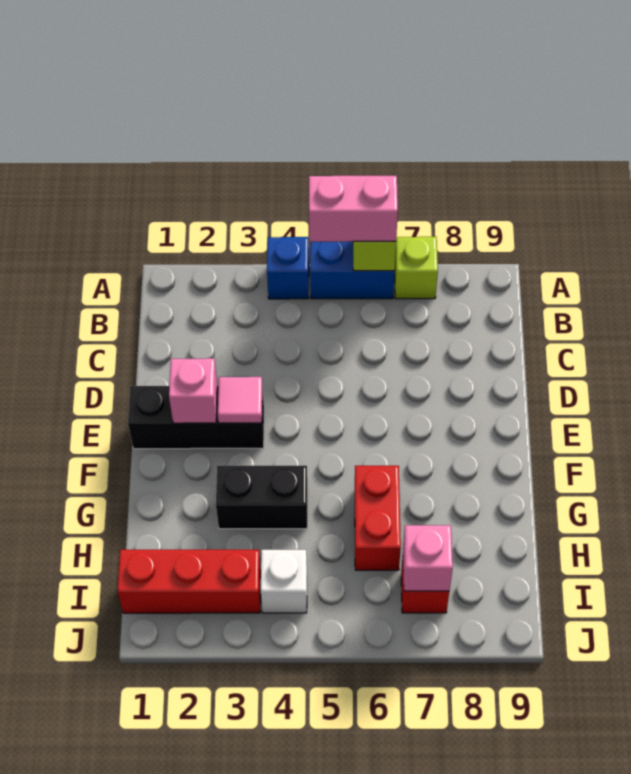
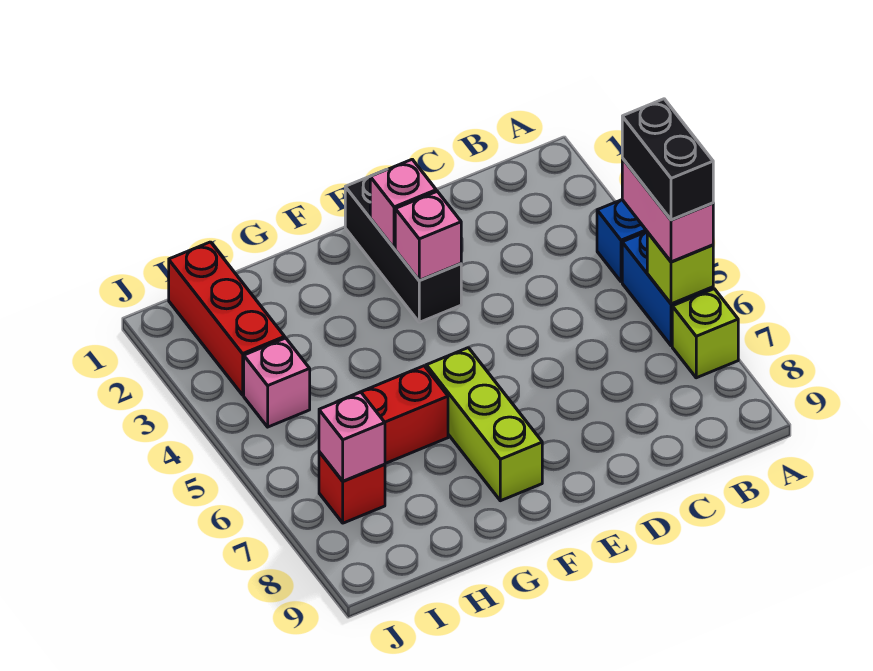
pink 1x1 tile [218,377,262,423] -> pink 1x1 brick [395,191,461,280]
none -> lime 1x3 brick [426,348,542,501]
black 1x2 brick [216,466,308,529] -> black 1x2 brick moved to [622,99,713,220]
white 1x1 brick [261,550,307,613] -> pink 1x1 brick [244,338,310,427]

